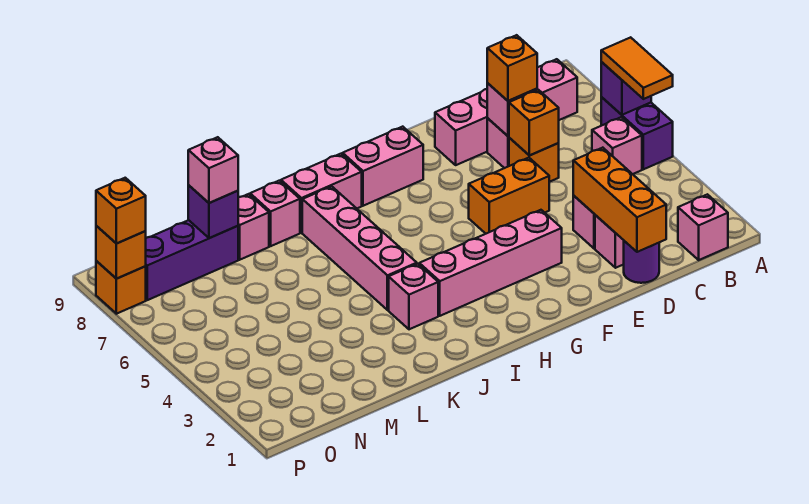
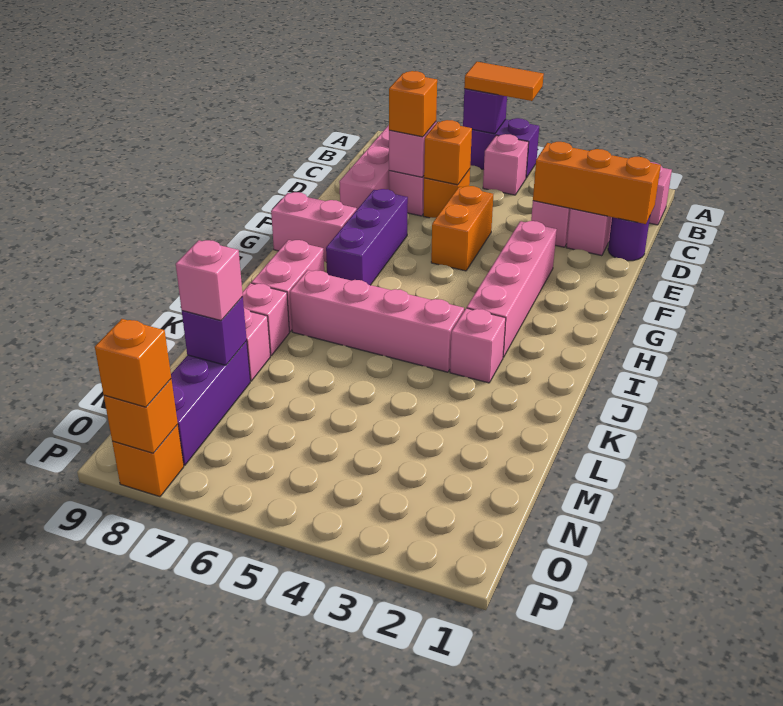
none -> purple 1x3 brick [326,189,408,285]
pink 1x2 brick [343,127,423,206] -> pink 1x2 brick turned to [271,192,357,262]

